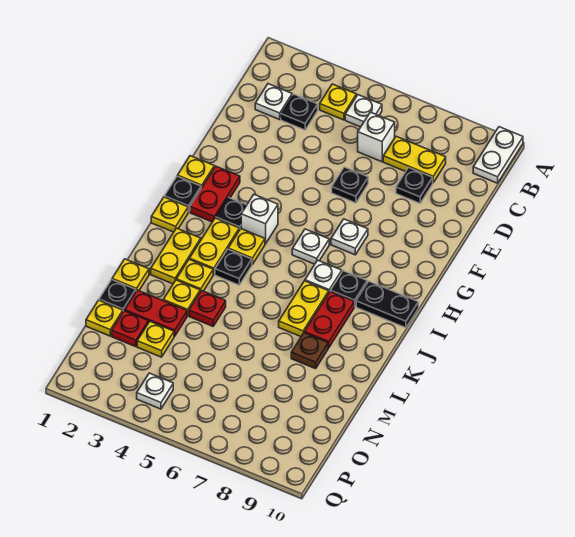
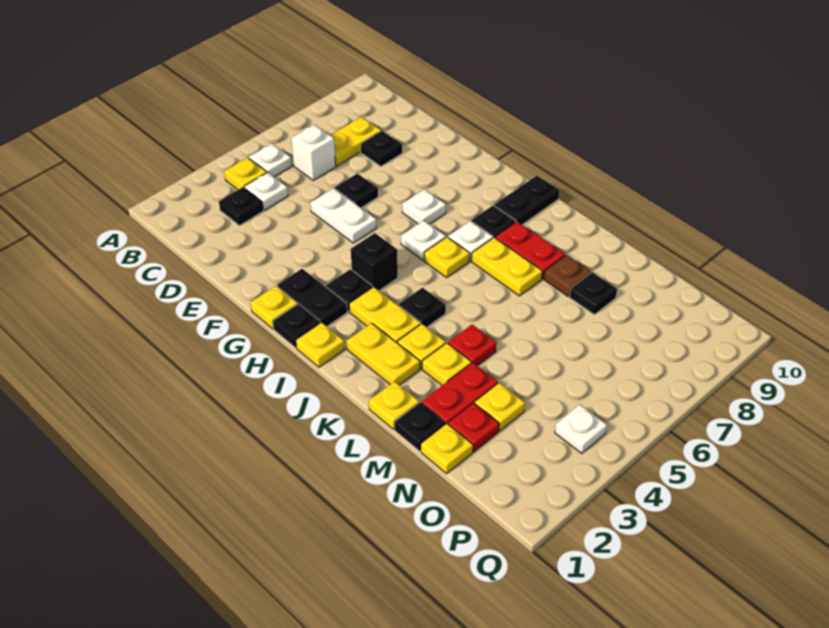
white 1x2 plate [473,127,523,183] -> white 1x2 plate moved to [310,188,376,243]
white 1x1 plate [255,84,292,120] -> white 1x1 plate moved to [244,172,288,210]
red 1x2 plate [190,166,240,222] -> black 1x2 plate [277,269,347,326]
white 1x1 brick [241,195,278,244] -> black 1x1 brick [351,233,398,291]
yellow 1x1 plate [228,229,265,265] -> yellow 1x1 plate moved to [424,237,470,277]
none -> black 1x1 plate [569,272,617,315]

